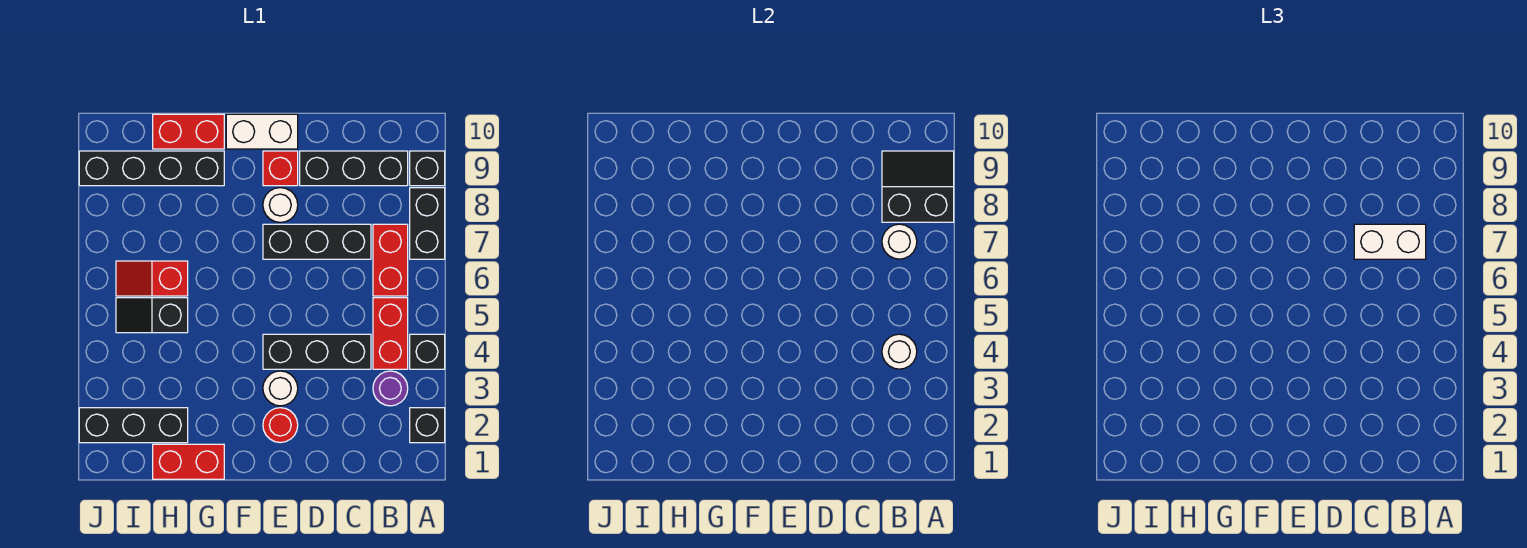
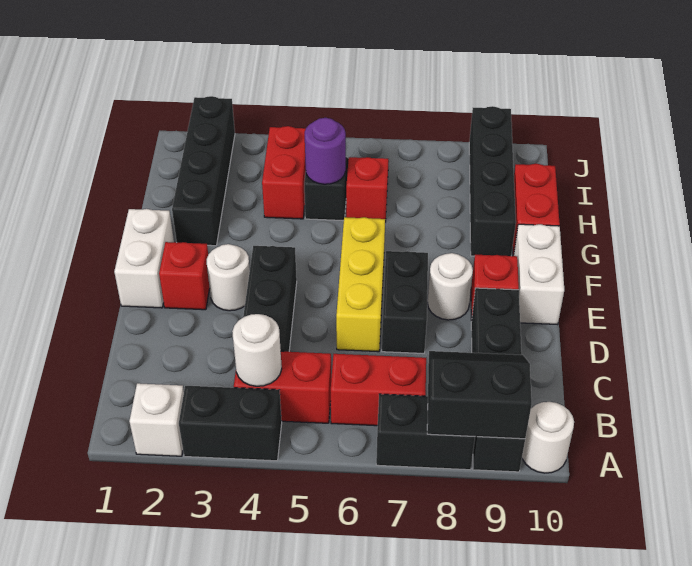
black 1x1 brick [410,408,445,443] -> white 1x1 brick [129,383,184,456]
black 1x1 brick [410,334,445,369] -> black 1x2 brick [179,386,282,461]
black 2x2 slope [882,151,954,222] -> black 2x2 slope turned to [427,351,532,439]
purple 1x1 round brick [373,371,408,406] -> purple 1x1 round brick moved to [305,118,346,184]
white 1x1 round brick [882,224,917,259] -> white 1x1 round brick moved to [522,402,574,473]
white 1x2 brick [1354,224,1426,259] -> white 1x2 brick moved to [114,209,174,308]
black 1x3 brick [263,224,371,259] -> black 1x2 brick [382,251,428,353]
none -> yellow 1x3 brick [336,217,385,352]
red 1x1 round brick [263,408,298,443] -> red 1x1 brick [159,242,210,310]
red 1x2 brick [153,444,224,479] -> red 1x2 brick moved to [262,126,306,219]
black 1x3 brick [79,408,188,443] -> black 1x4 brick [172,96,235,246]

